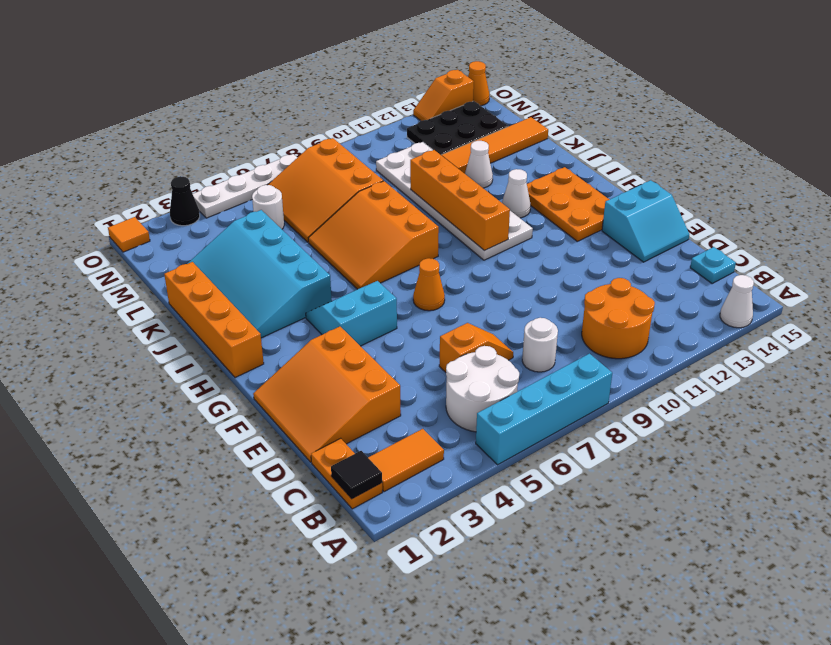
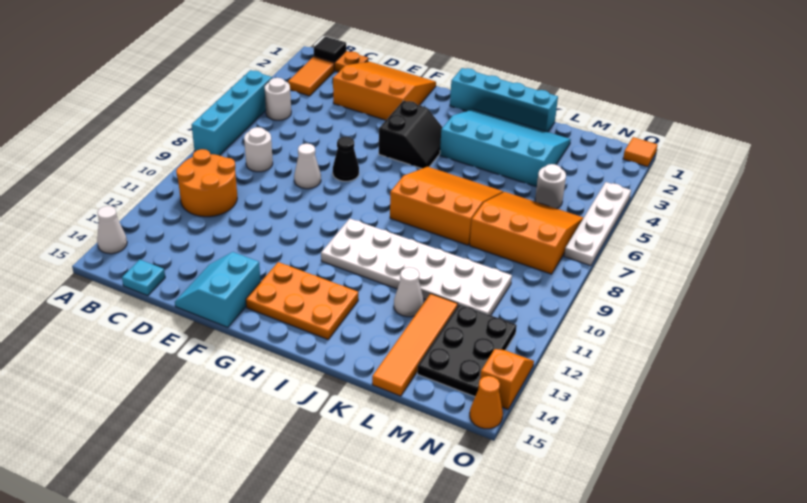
white 2x2 round brick [446,346,519,432] -> white 1x1 round brick [265,78,291,120]
orange 1x2 slope [439,323,513,372] -> none
cyan 2x2 slope [306,281,397,346] -> black 2x2 slope [379,101,443,169]
orange 1x1 cone [413,258,445,311] -> none
orange 1x4 brick [164,262,264,378] -> cyan 1x4 brick [450,68,558,132]
orange 1x4 brick [410,150,510,251] -> none
white 1x1 cone [502,169,531,218] -> white 1x1 cone moved to [294,144,321,189]
black 1x1 cone [170,176,200,226] -> black 1x1 cone moved to [333,137,359,181]

